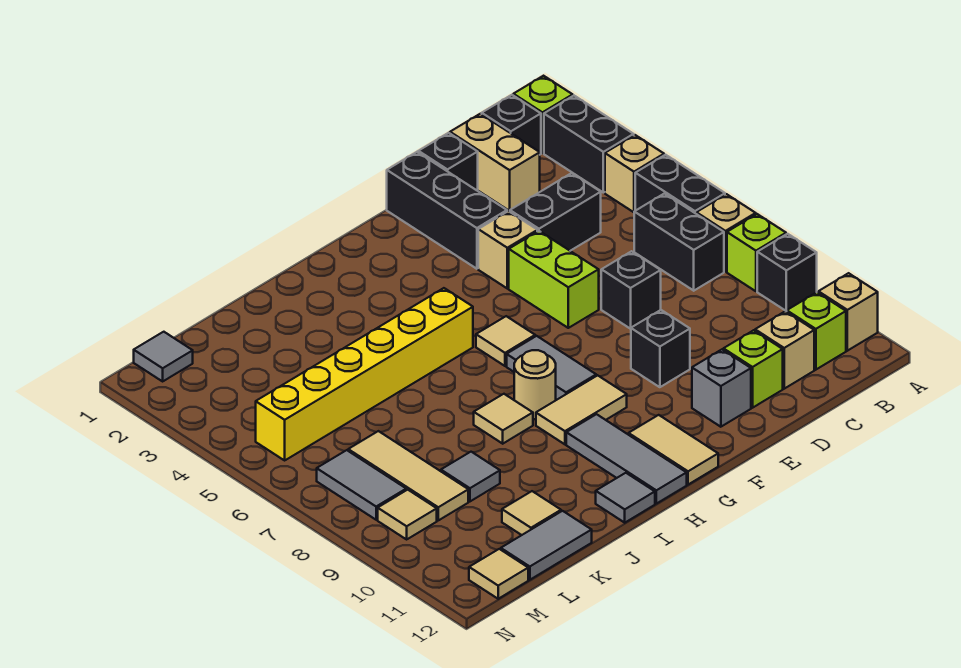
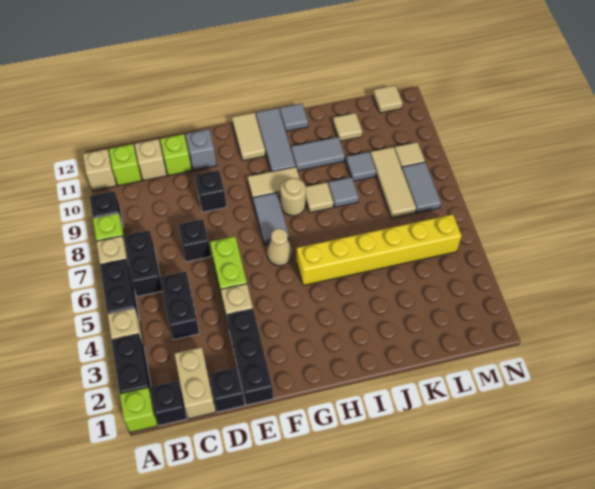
black 1x2 brick [510,173,601,251] -> black 1x2 brick turned to [160,271,200,340]
tan 1x1 tile [476,316,535,366] -> tan 1x1 cone [267,229,293,266]
grey 1x2 tile [501,511,592,580] -> grey 1x2 tile moved to [291,137,345,171]
grey 1x1 tile [134,332,193,381] -> grey 1x1 tile moved to [328,177,359,207]

